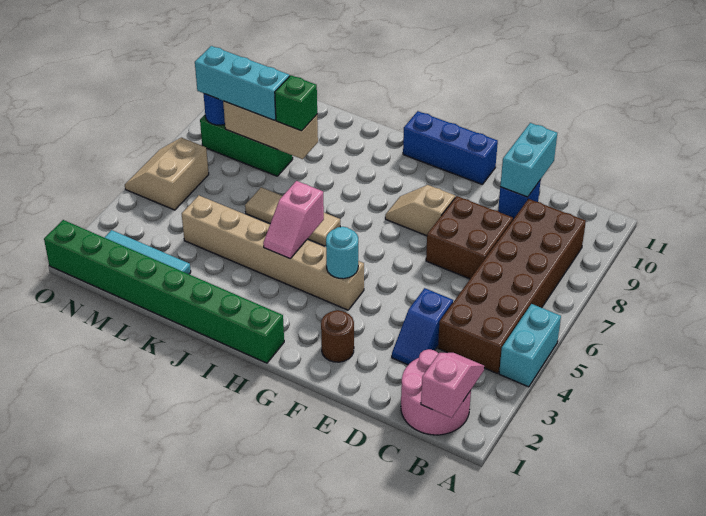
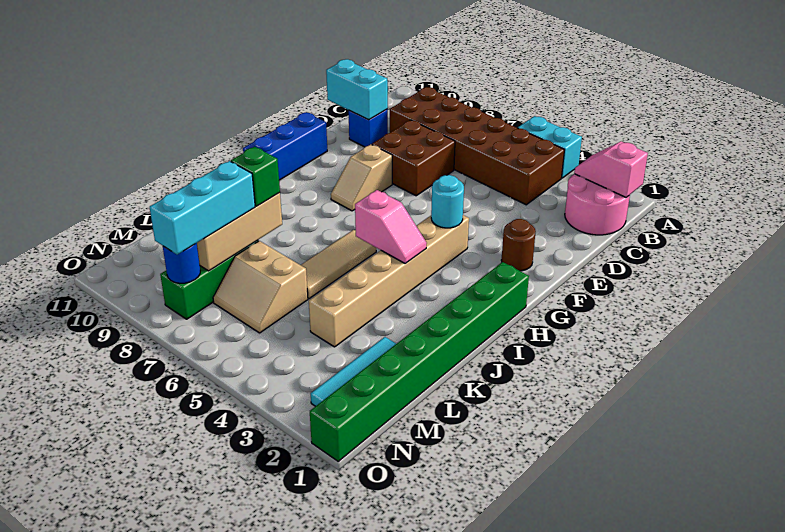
blue 1x2 slope [392,288,453,365] -> none
tan 2x2 slope [125,138,209,210] -> tan 2x2 slope moved to [213,241,308,333]

